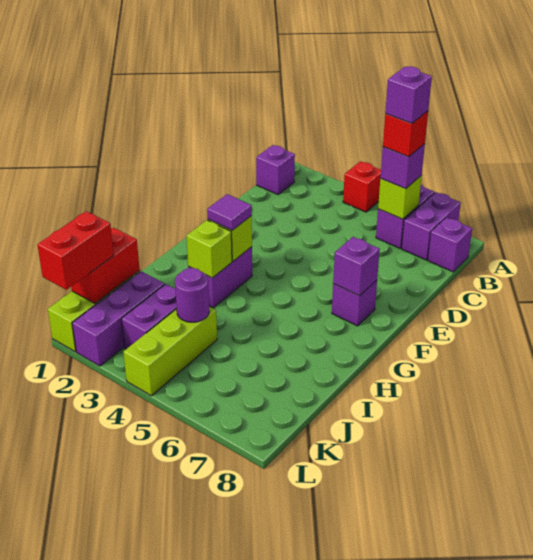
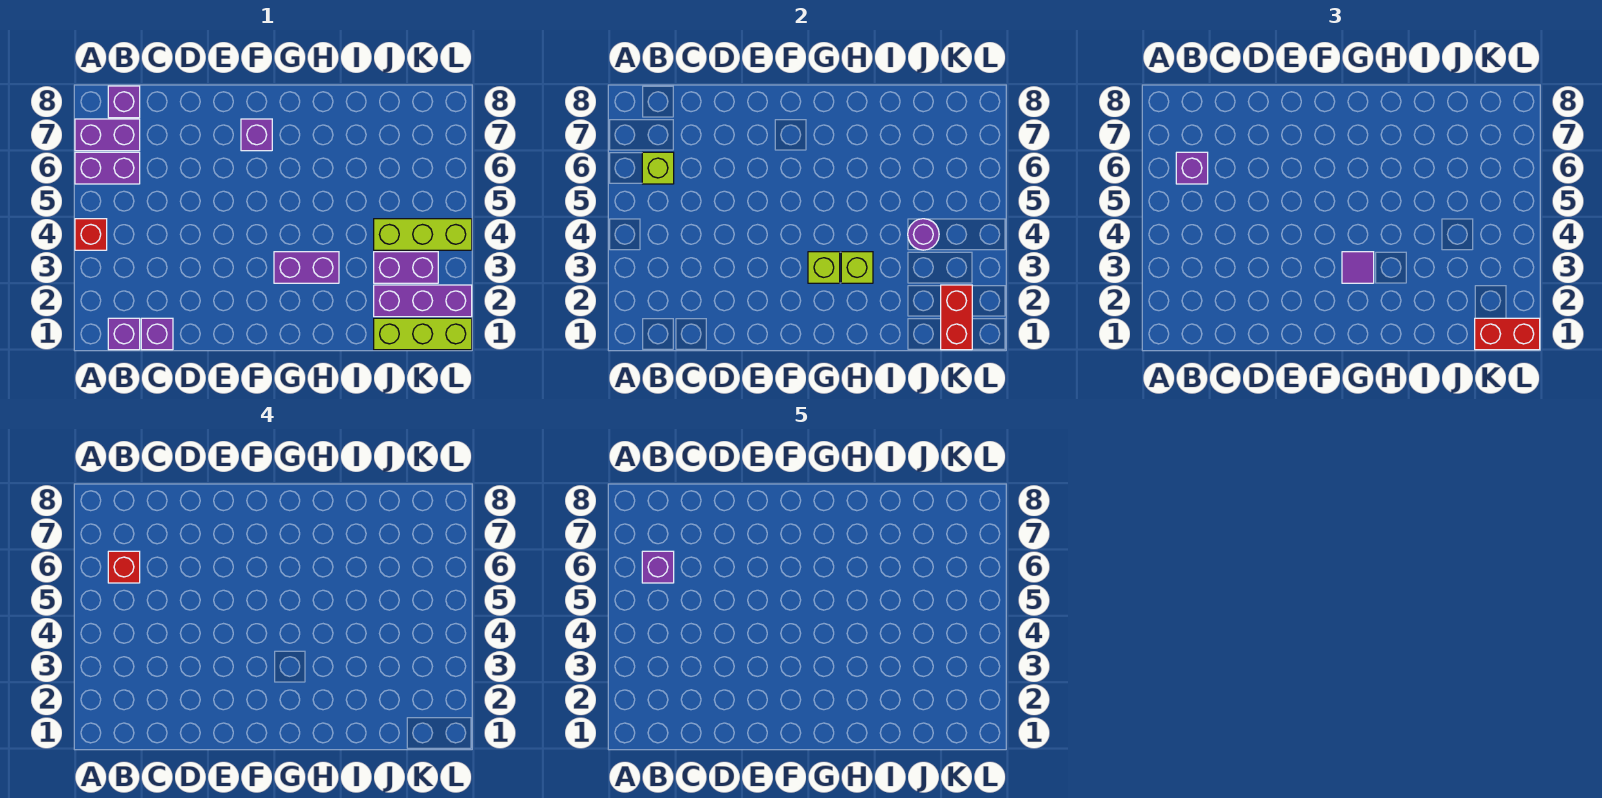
purple 1x1 brick [333,237,380,296] -> purple 1x1 brick moved to [141,318,173,350]
red 1x2 brick [71,228,140,303] -> red 1x2 brick turned to [941,285,972,350]

